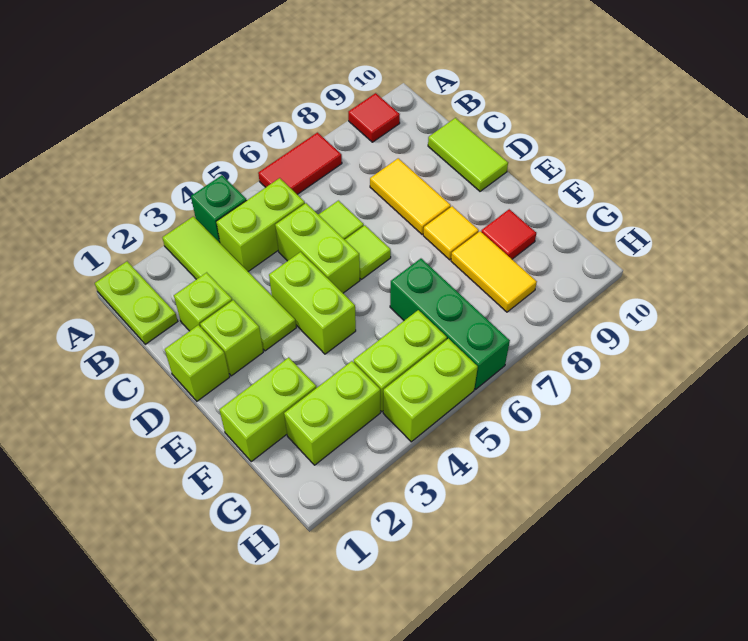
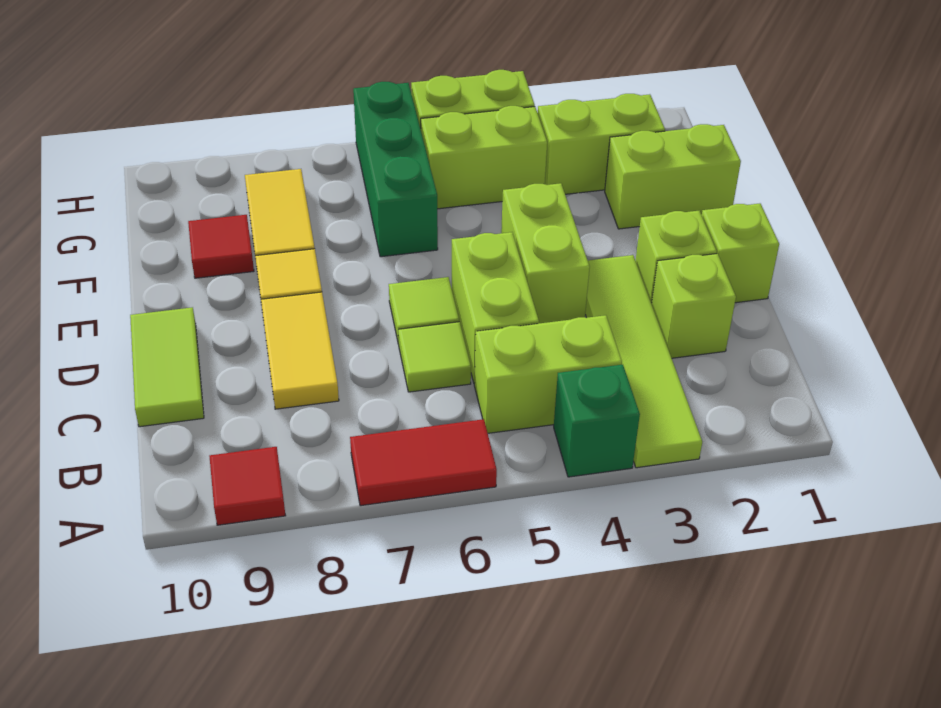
lime 1x2 plate [95,261,178,344] -> none

